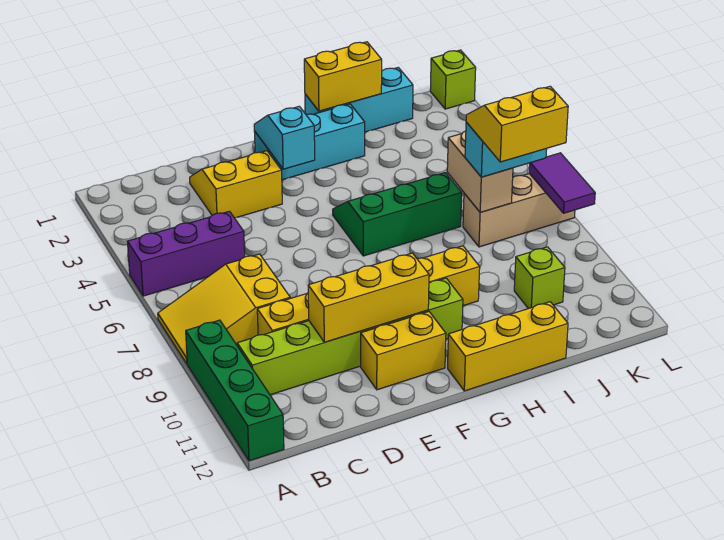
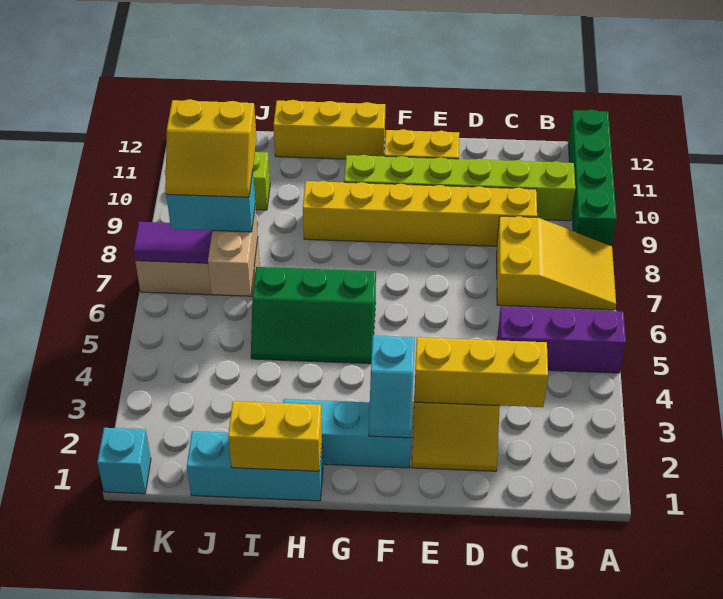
yellow 1x3 brick [308,253,429,342] -> yellow 1x3 brick moved to [414,337,548,407]
lime 1x1 brick [430,50,476,109] -> cyan 1x1 brick [97,428,151,494]
purple 1x2 tile [529,153,595,213] -> purple 1x2 tile turned to [133,222,212,263]

